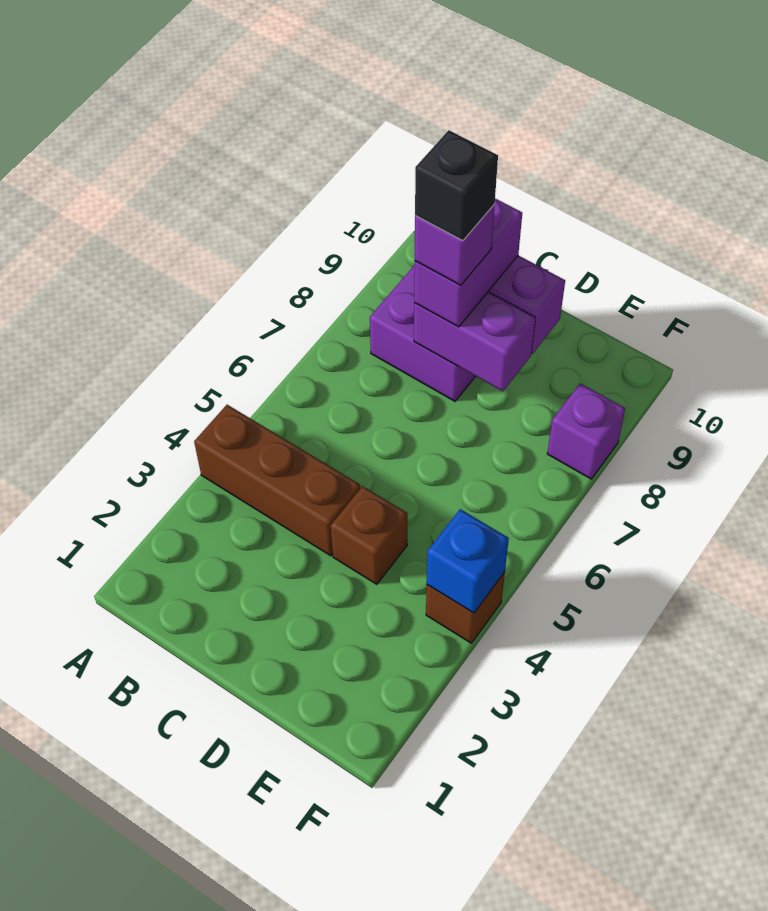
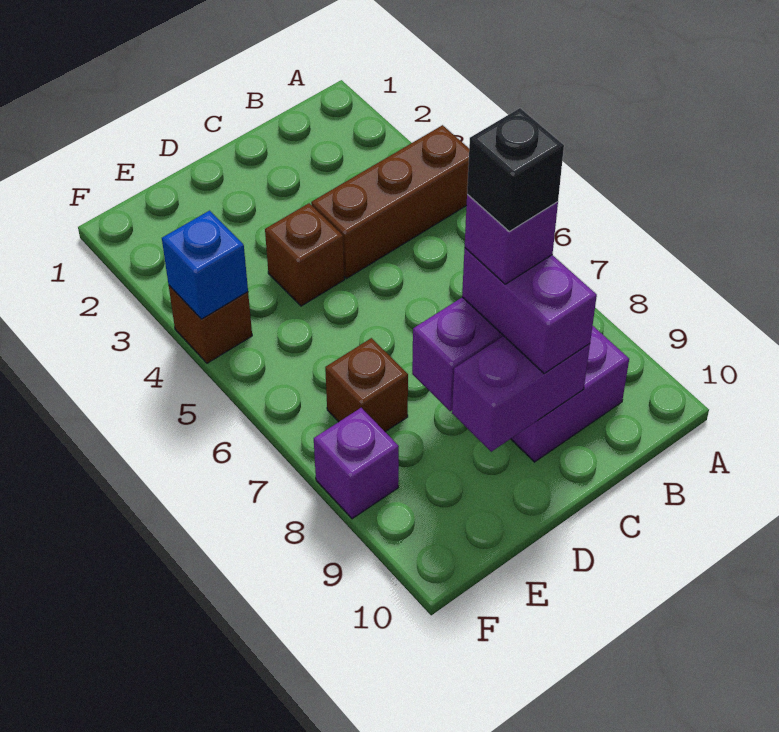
none -> brown 1x1 brick [325,338,408,432]

